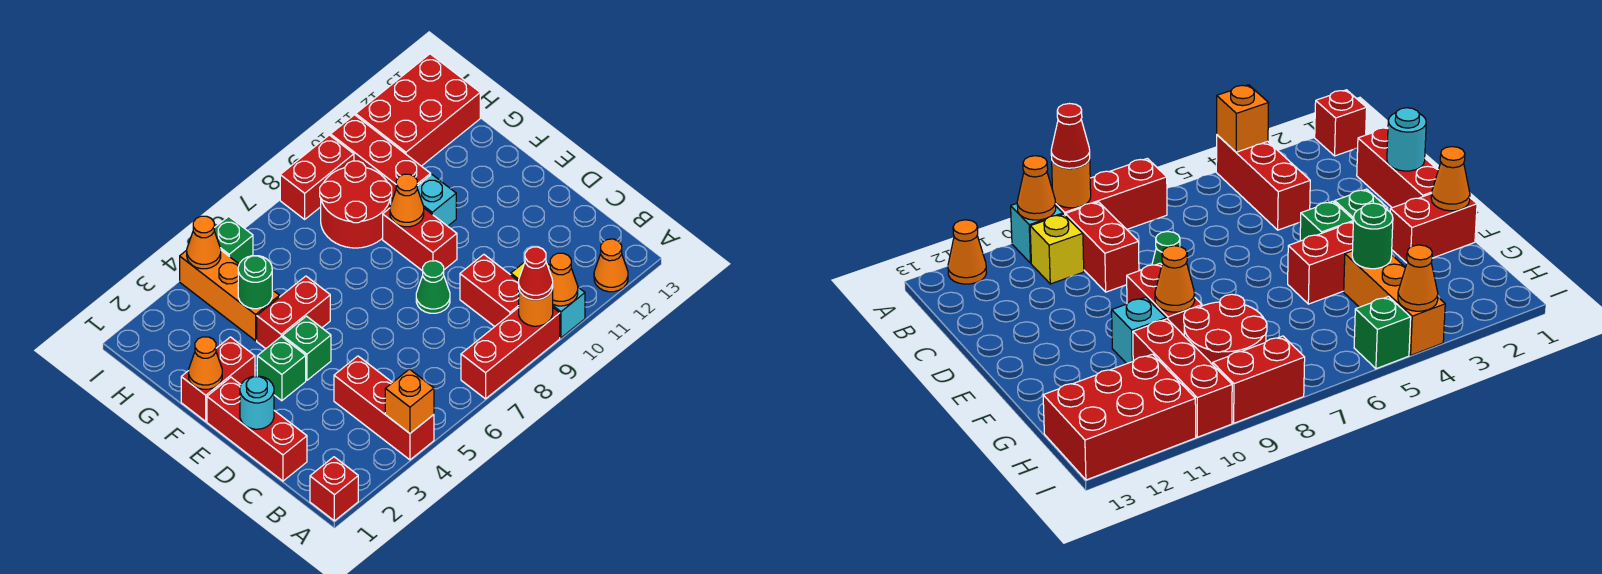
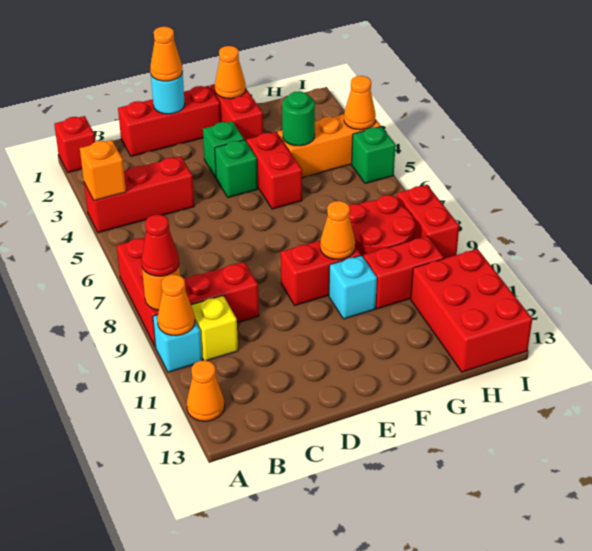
none -> orange 1x1 cone [150,27,183,81]
green 1x1 cone [416,261,450,313] -> none
red 1x3 brick [331,115,431,202] -> red 1x2 brick [363,236,444,309]

